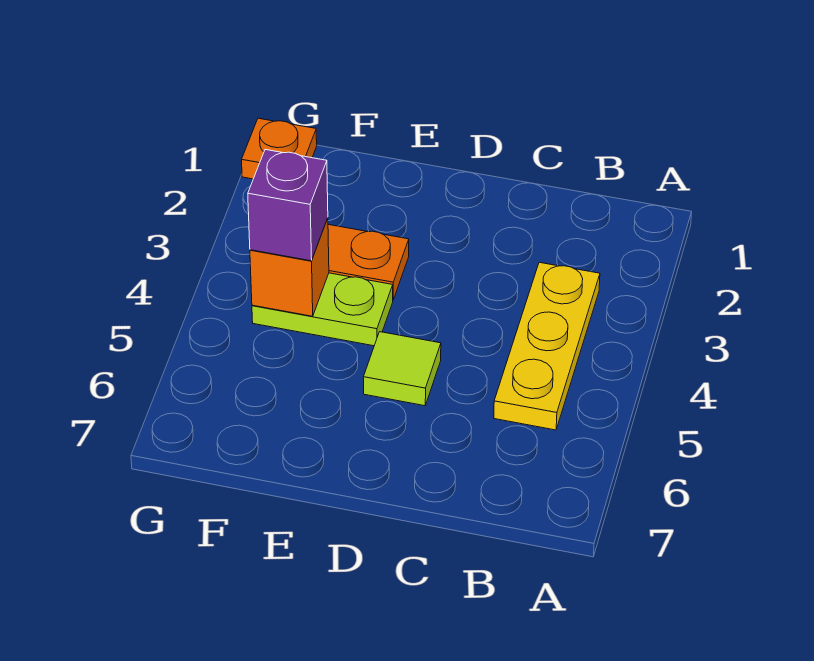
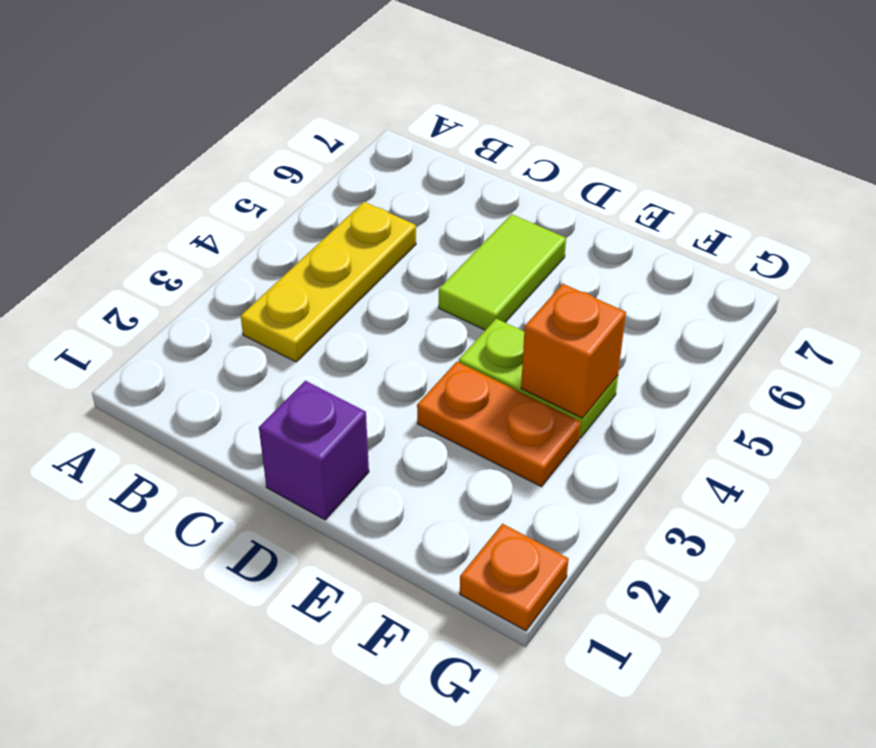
lime 1x1 tile [363,332,441,406] -> lime 1x2 tile [439,214,566,330]
purple 1x1 brick [248,150,328,261] -> purple 1x1 brick moved to [259,381,369,520]

